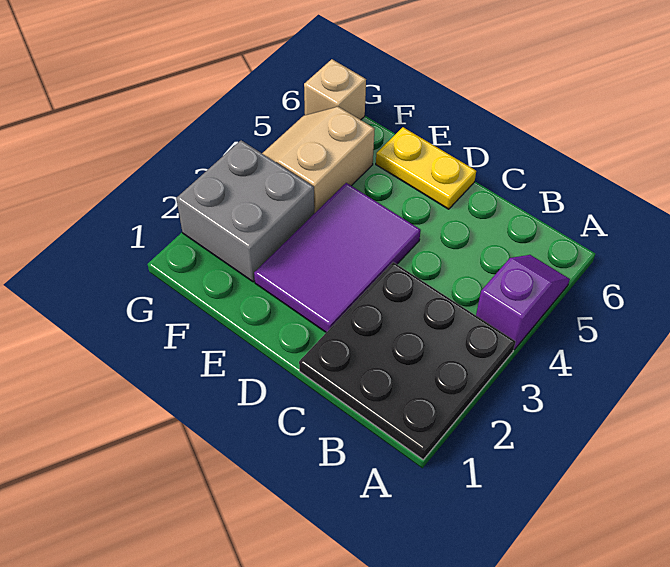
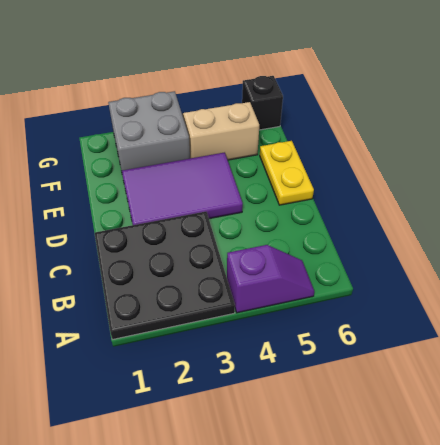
tan 1x1 brick [304,59,366,120] -> black 1x1 brick [242,76,283,130]

